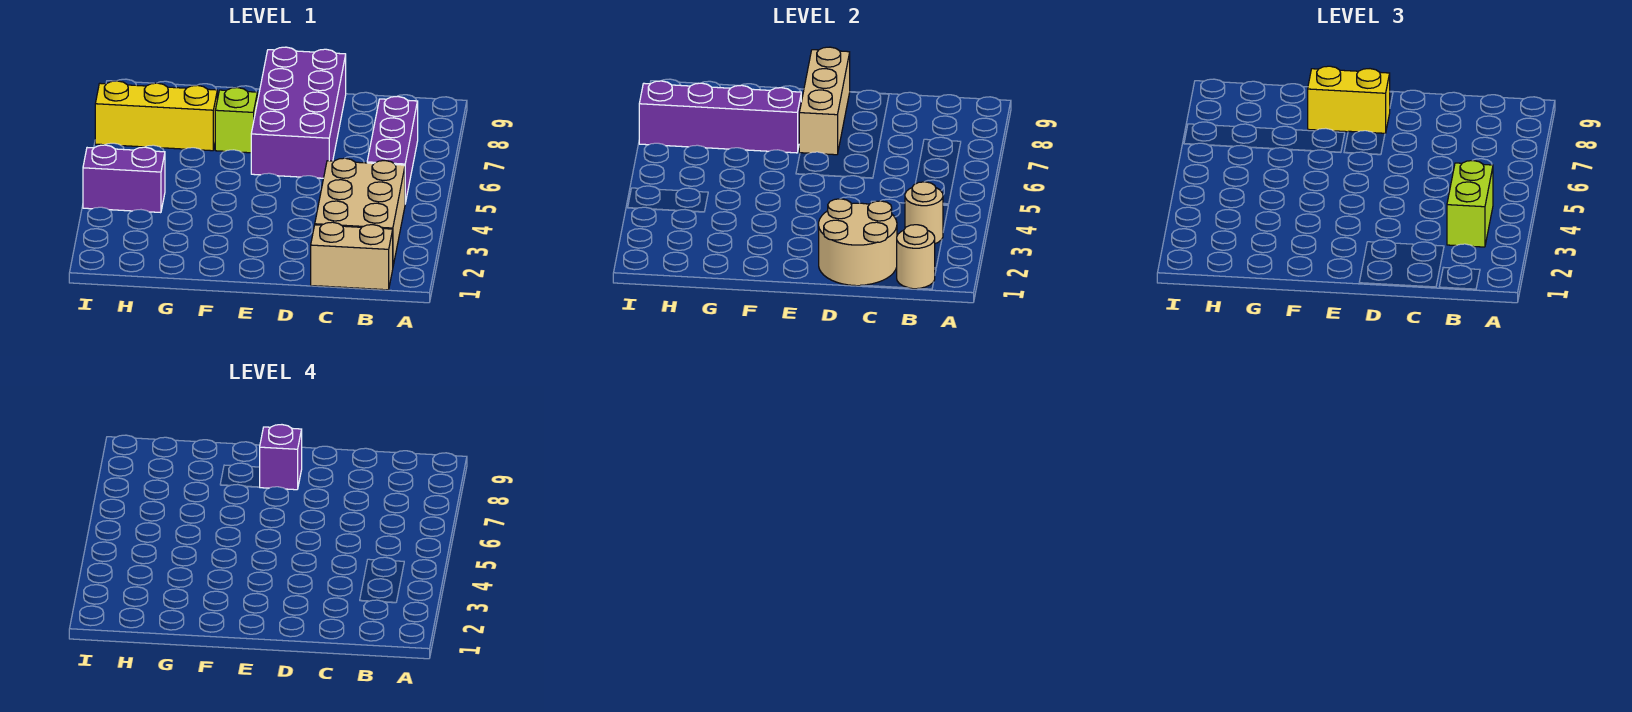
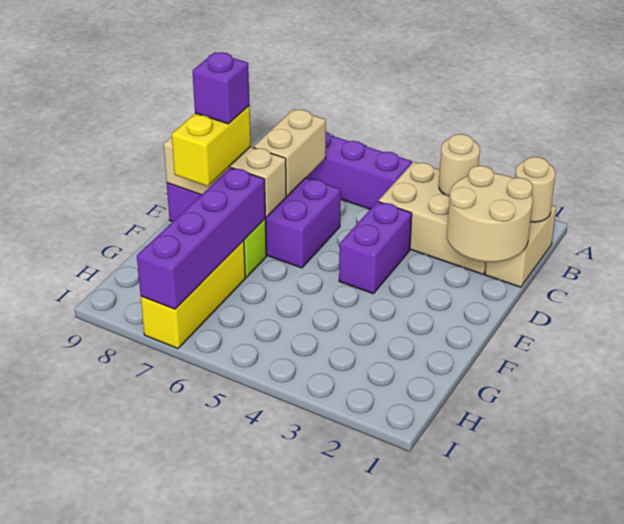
lime 1x2 brick [1447,161,1493,247] -> none
none -> tan 1x2 brick [254,109,326,196]
purple 1x2 brick [83,145,165,213] -> purple 1x2 brick moved to [339,201,412,294]

